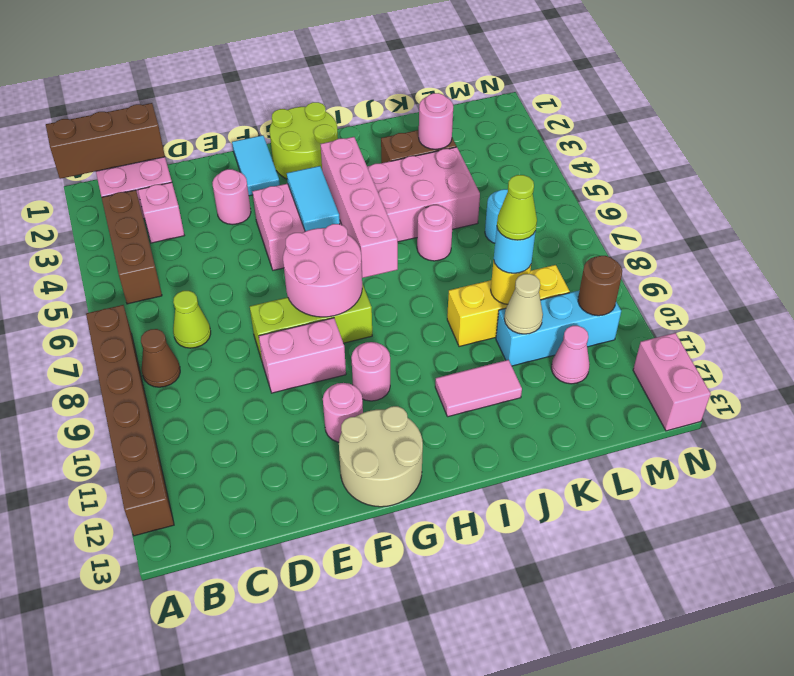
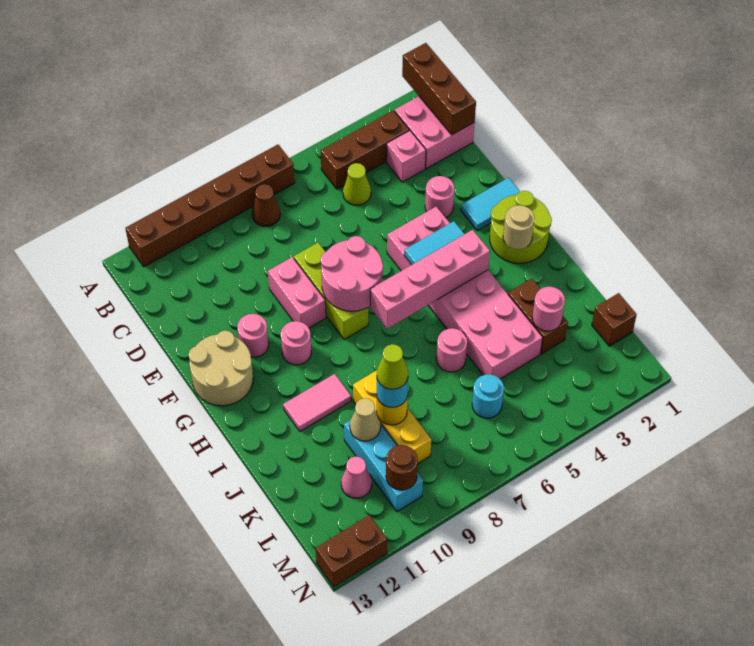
lime 1x1 cone [173,291,211,348] -> lime 1x1 cone moved to [343,163,371,205]
none -> tan 1x1 round brick [503,205,535,250]
pink 1x2 tile [435,360,522,417] -> pink 1x2 tile turned to [283,374,351,431]
none -> brown 1x1 brick [592,293,637,346]
pink 1x2 brick [633,333,711,431] -> brown 1x2 brick [316,515,387,587]

